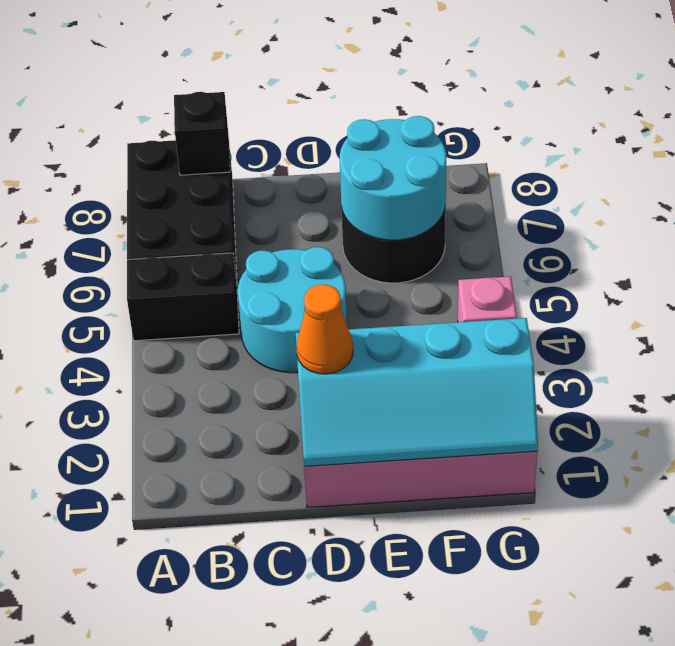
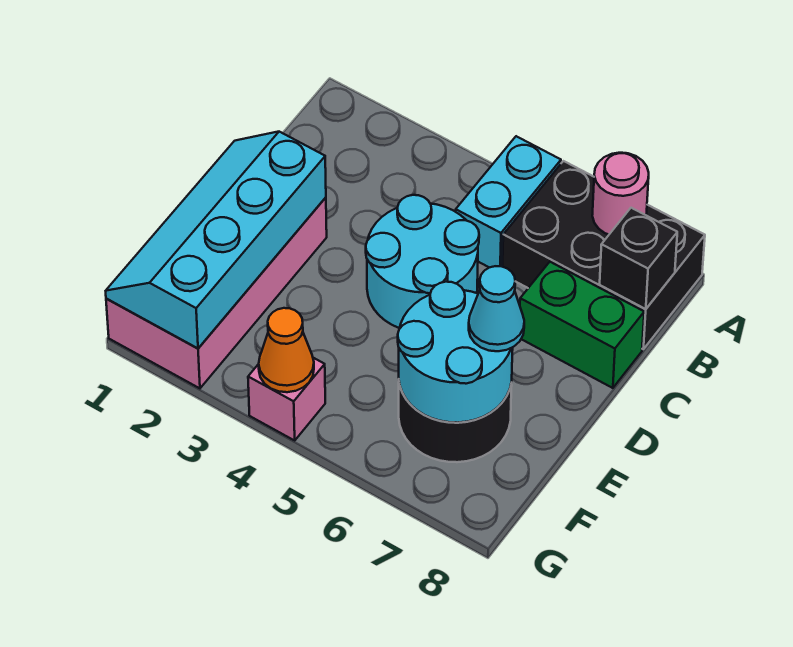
black 1x2 brick [127,253,239,341] -> cyan 1x2 brick [456,136,561,268]
none -> pink 1x1 round brick [592,153,649,235]
none -> green 1x2 brick [520,262,644,388]
orange 1x1 cone [296,284,353,374] -> orange 1x1 cone moved to [259,308,314,392]
none -> cyan 1x1 cone [469,266,524,351]

